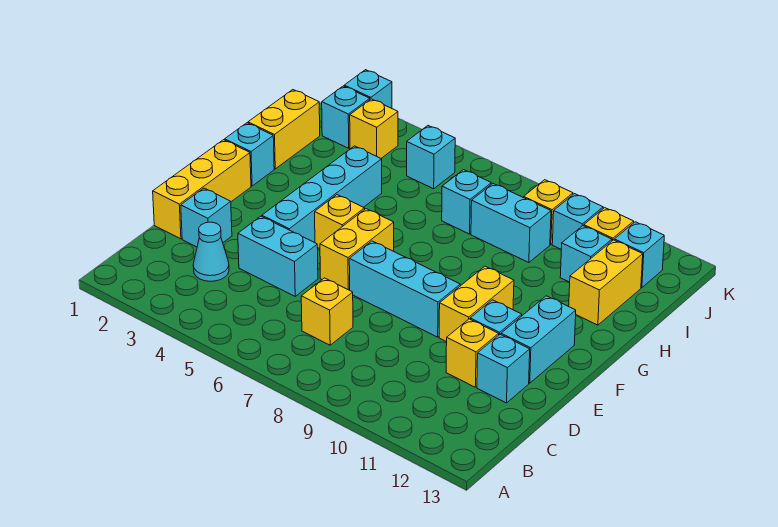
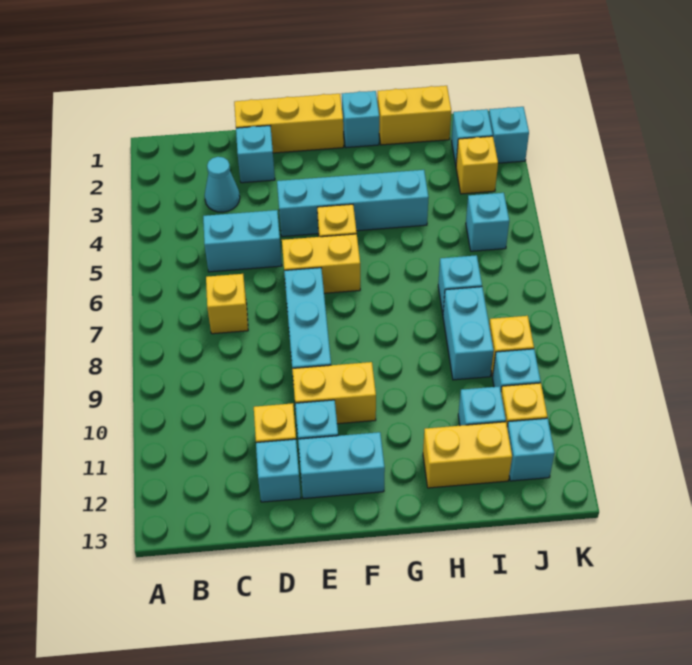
cyan 1x2 brick [238,216,318,296] -> cyan 1x2 brick turned to [203,210,282,272]

